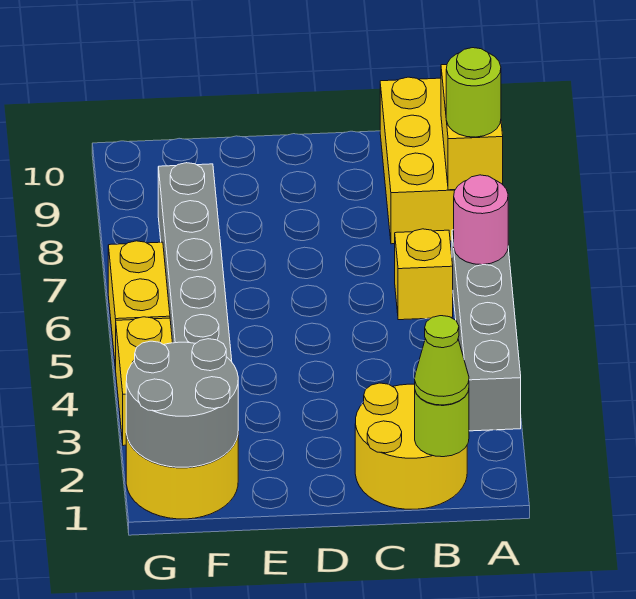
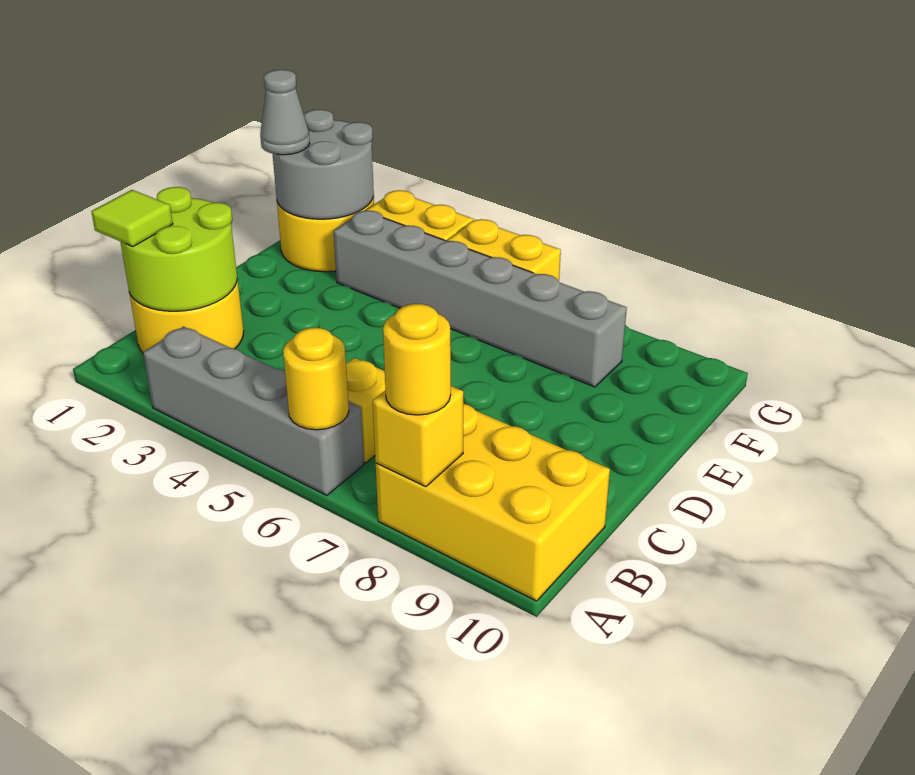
pink 1x1 round brick [454,175,508,265] -> yellow 1x1 round brick [283,328,349,430]
yellow 1x2 brick [441,65,503,190] -> yellow 1x1 brick [373,386,463,487]
lime 1x1 round brick [446,48,501,137] -> yellow 1x1 round brick [383,304,451,415]
lime 1x1 round brick [415,390,469,457] -> lime 2x2 round brick [120,187,237,311]
lime 1x1 cone [415,316,469,405] -> lime 1x1 tile [91,190,173,247]
none -> grey 1x1 cone [260,70,310,155]

